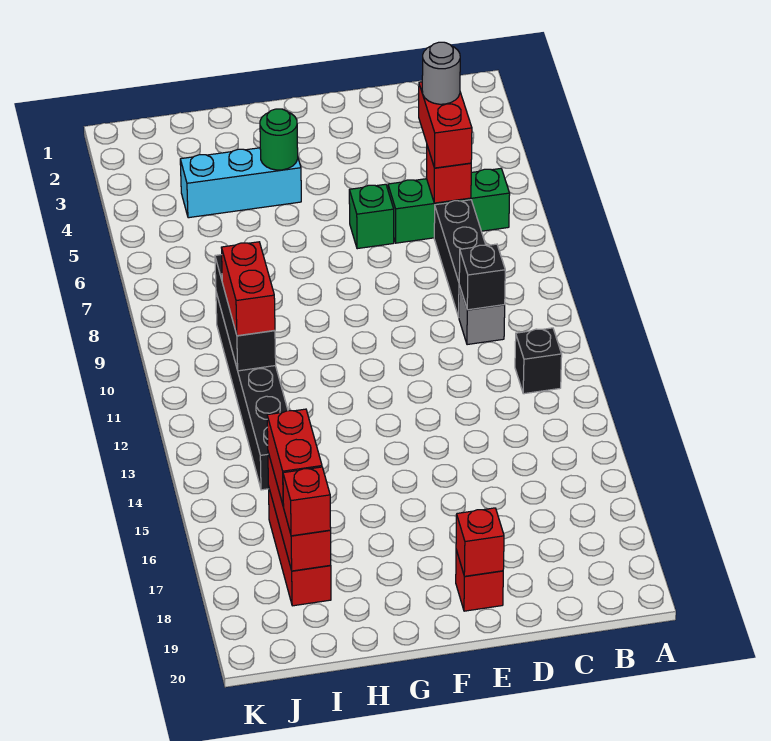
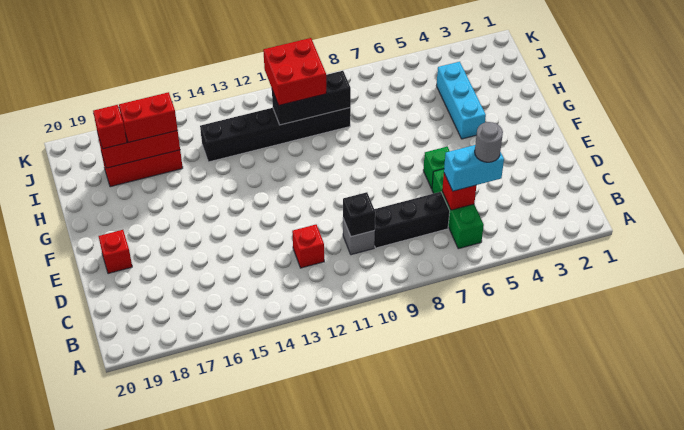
black 1x1 brick [515,328,562,394] -> none
red 1x2 brick [419,82,472,168] -> cyan 1x2 brick [444,145,504,191]
red 1x1 brick [456,508,504,576] -> red 1x1 brick moved to [292,225,324,268]
green 1x1 round brick [260,109,298,170] -> none
red 1x2 brick [221,242,275,336] -> red 2x2 brick [263,38,326,105]

